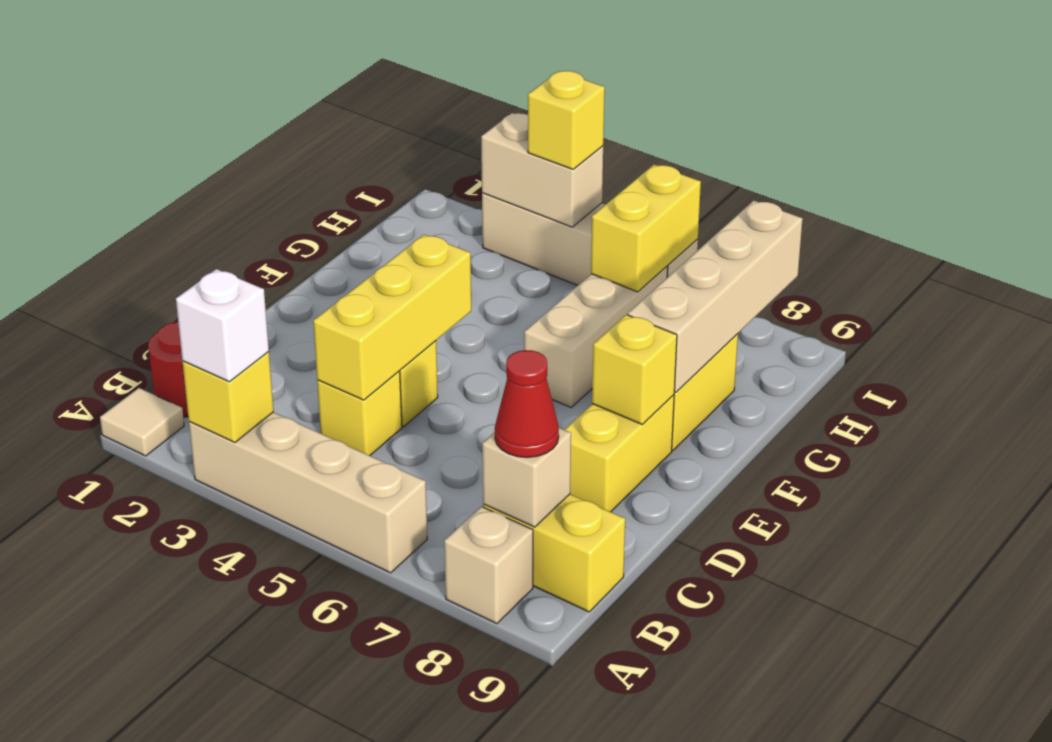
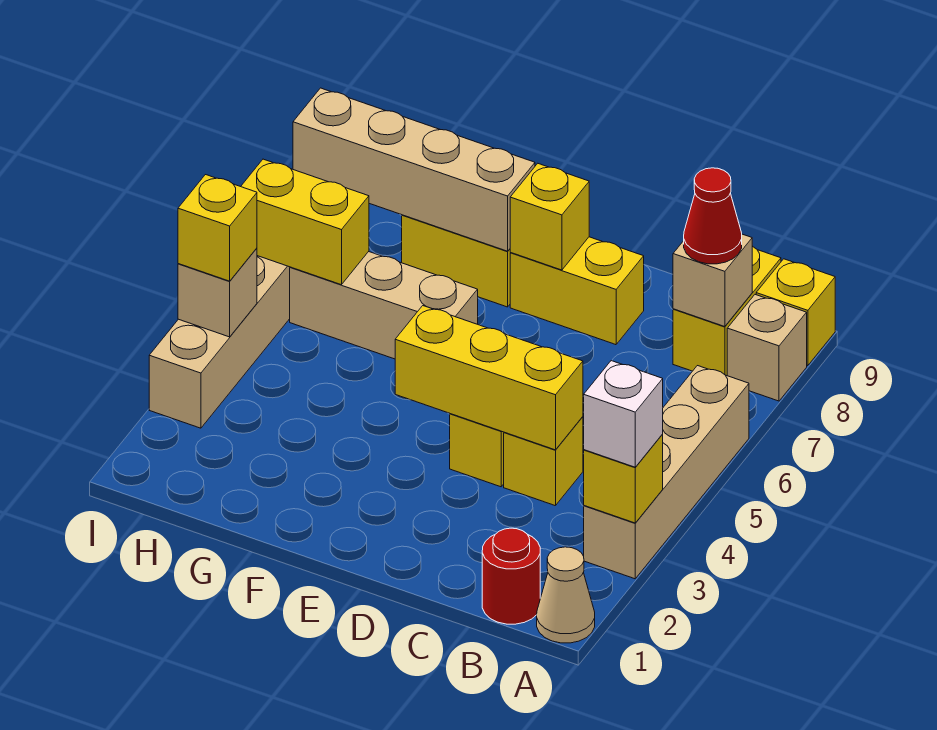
tan 1x1 tile [100,388,184,456] -> tan 1x1 cone [537,547,595,643]
none -> yellow 1x1 brick [756,259,835,366]
tan 1x2 brick [481,113,603,227] -> tan 1x1 brick [178,248,257,337]

